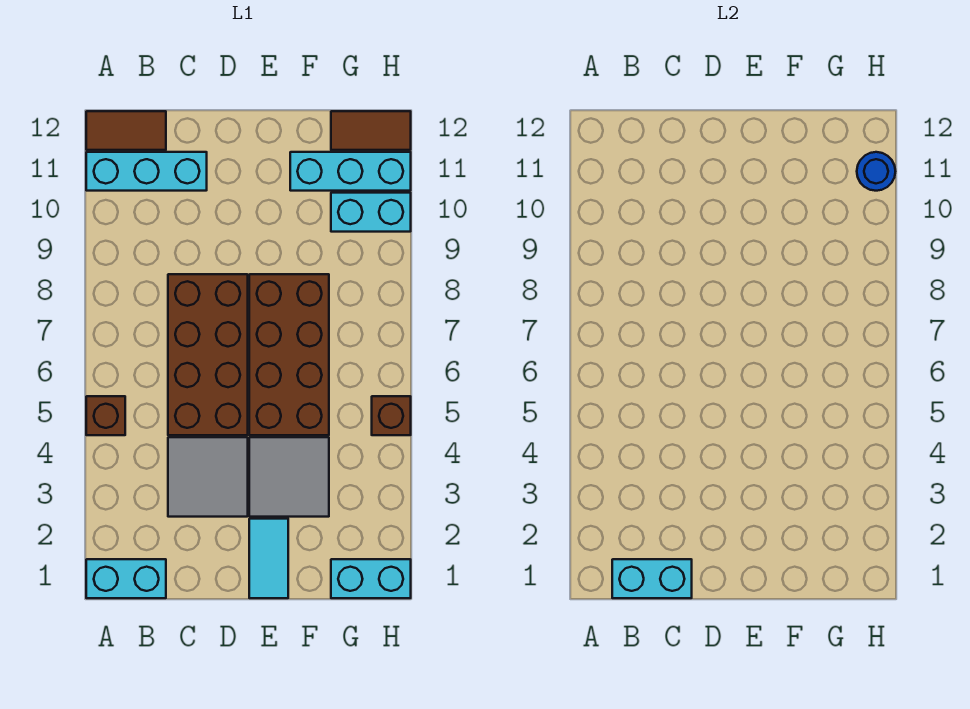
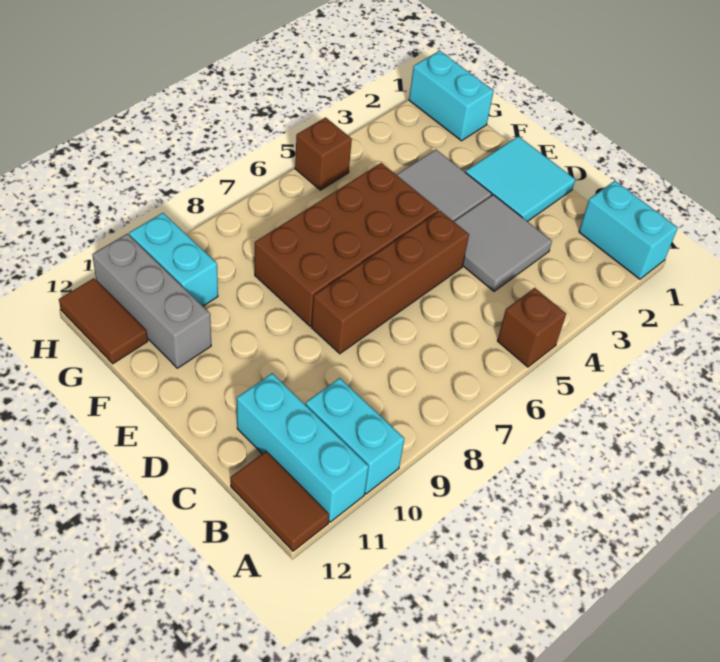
cyan 1x2 brick [612,559,692,598] -> cyan 1x2 brick moved to [305,378,404,494]
brown 2x4 brick [168,274,248,435] -> brown 1x4 brick [312,211,469,354]
cyan 1x2 tile [249,519,288,598] -> cyan 2x2 tile [465,136,575,221]
cyan 1x3 brick [290,152,411,191] -> grey 1x3 brick [92,234,211,368]
blue 1x1 round brick [857,152,895,191] -> none

